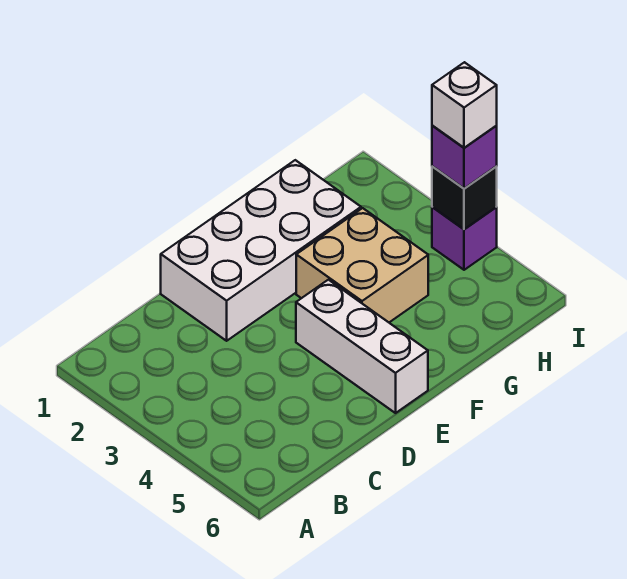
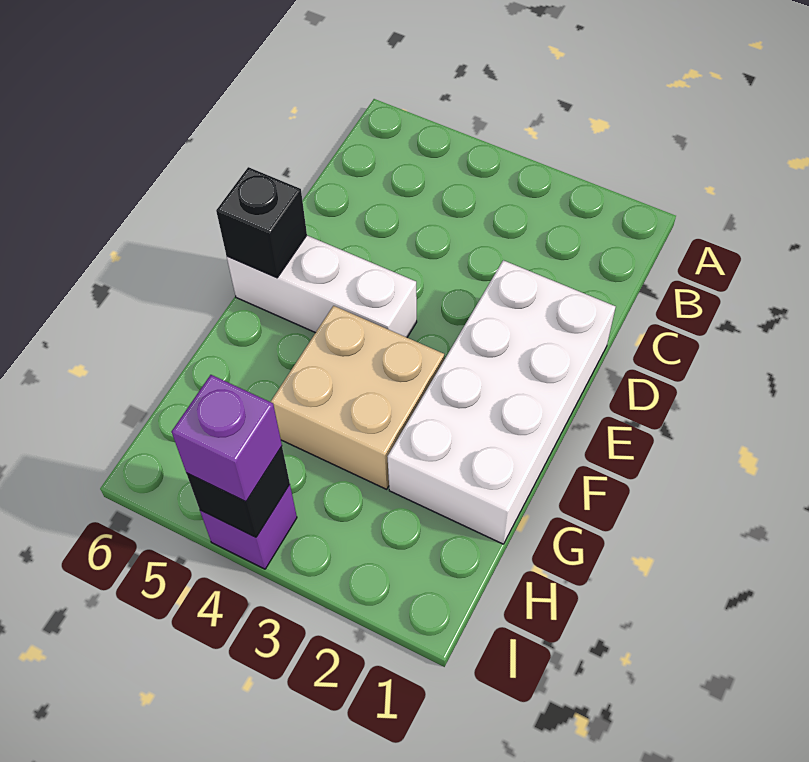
none -> black 1x1 brick [216,167,307,278]
white 1x1 brick [432,62,497,148] -> none

